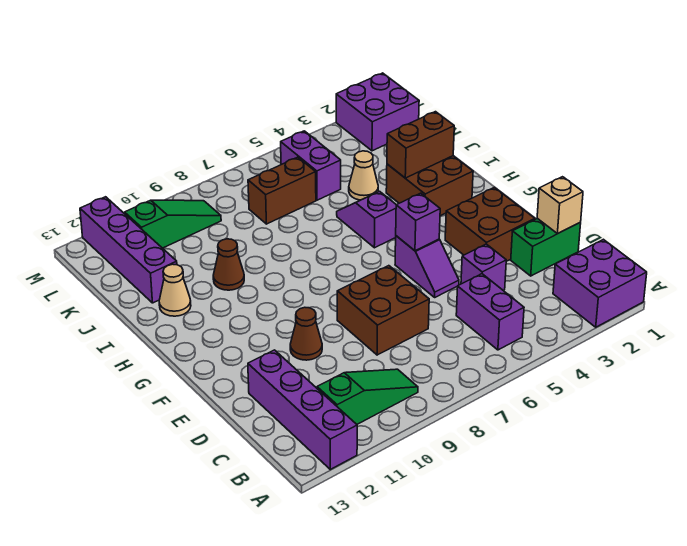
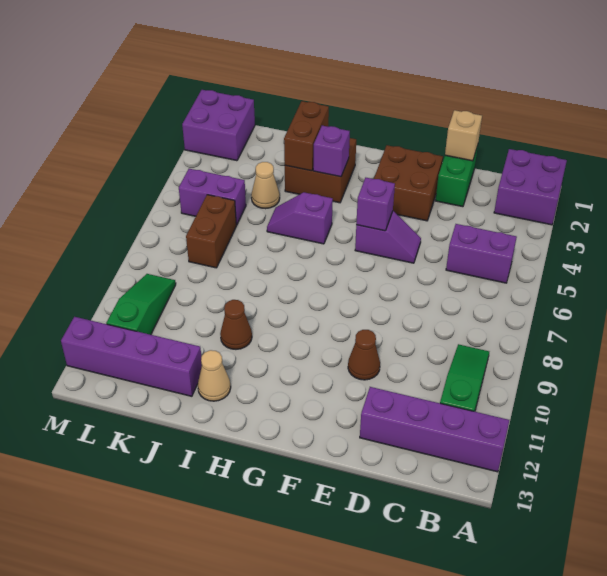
purple 1x1 brick [461,244,506,290] -> purple 1x1 brick moved to [313,126,350,177]
brown 2x2 brick [337,266,429,355] -> none

